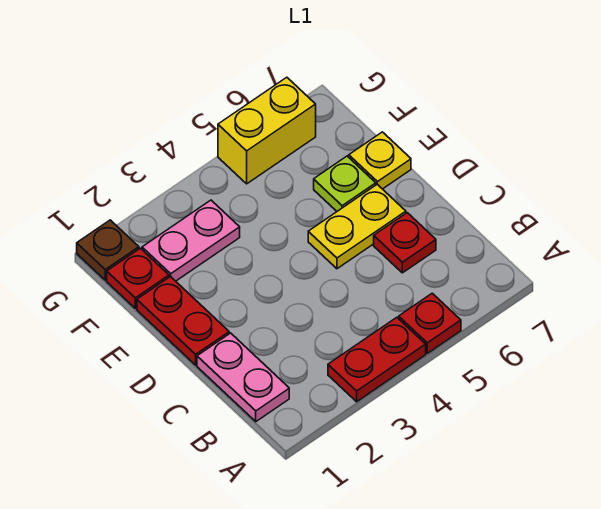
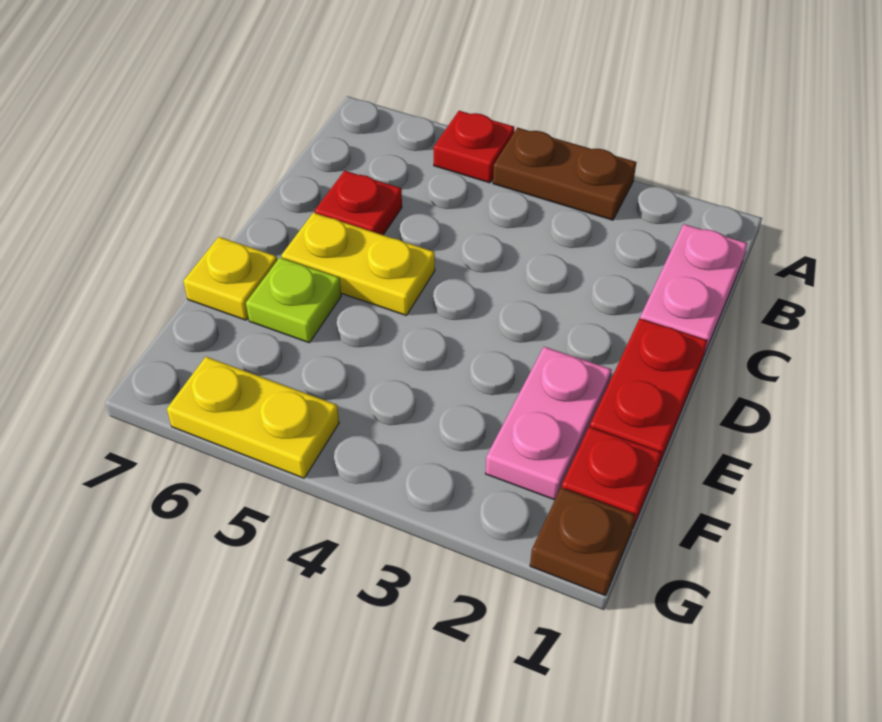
red 1x2 plate [328,317,426,402] -> brown 1x2 plate [493,128,636,220]
pink 1x2 plate [142,200,240,281] -> pink 1x2 plate turned to [486,347,612,500]
yellow 1x2 brick [218,77,316,184] -> yellow 1x2 plate [167,357,339,478]

